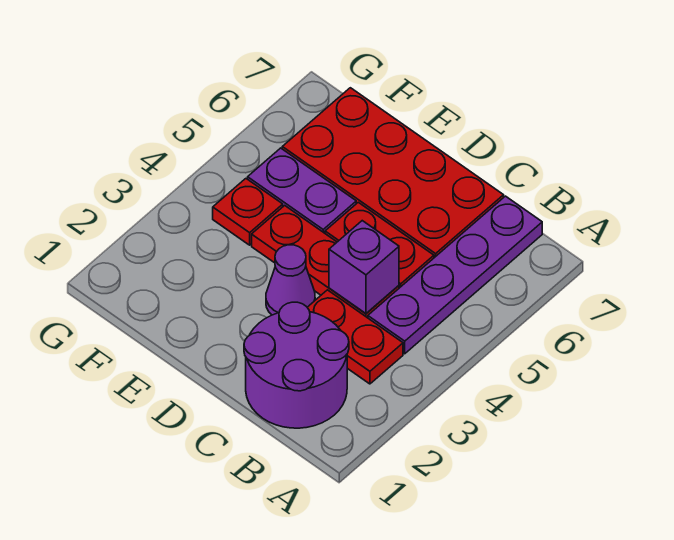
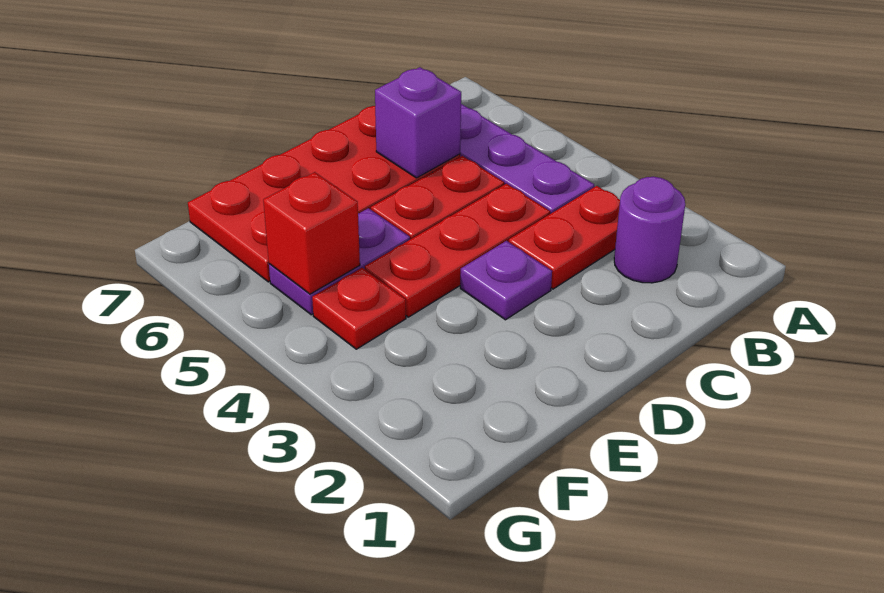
purple 2x2 round brick [244,302,349,428] -> purple 1x1 round brick [614,177,685,283]
purple 1x1 brick [329,221,399,313] -> purple 1x1 brick moved to [375,67,461,178]
purple 1x1 cone [266,245,315,315] -> purple 1x1 plate [460,241,552,320]
none -> red 1x1 brick [263,172,360,294]

